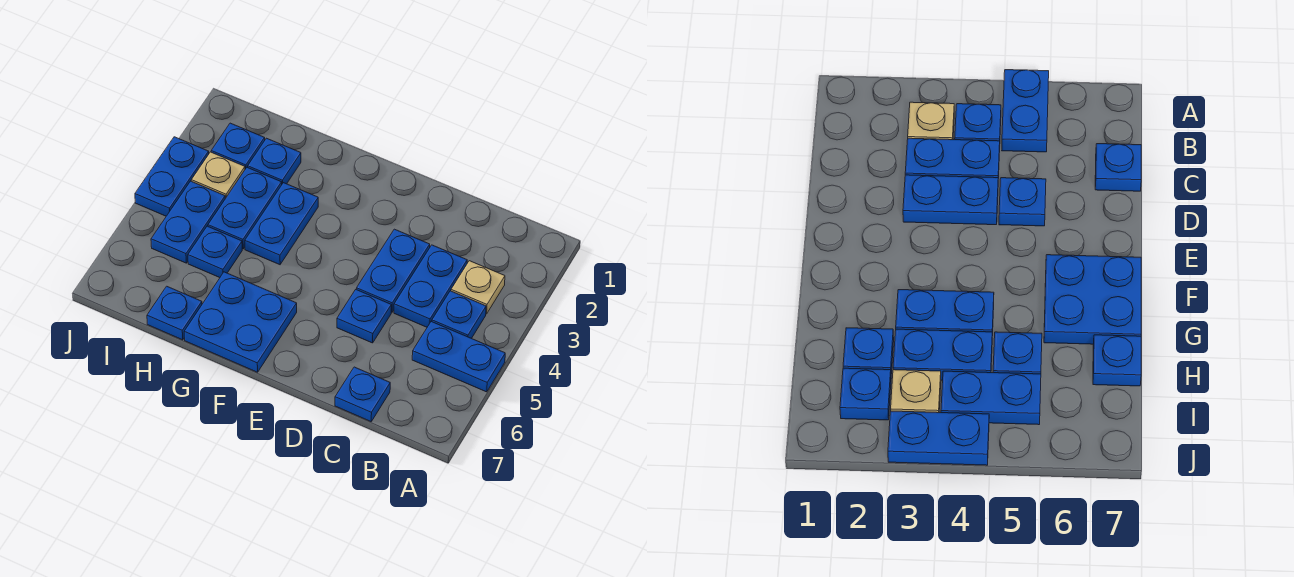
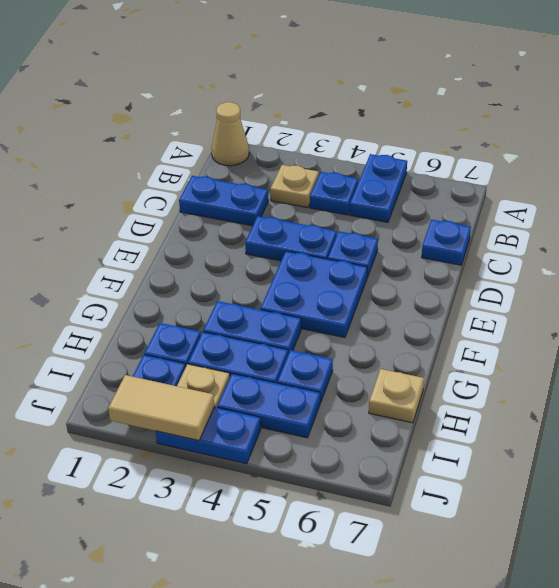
none -> tan 1x1 cone [211,102,249,166]
blue 1x2 plate [394,245,467,327] -> blue 1x2 plate moved to [179,176,268,226]
blue 2x2 plate [184,272,297,372] -> blue 2x2 plate moved to [260,251,367,338]
blue 1x1 plate [147,286,202,340] -> tan 1x1 plate [369,369,424,423]
none -> tan 1x2 tile [108,375,214,441]

